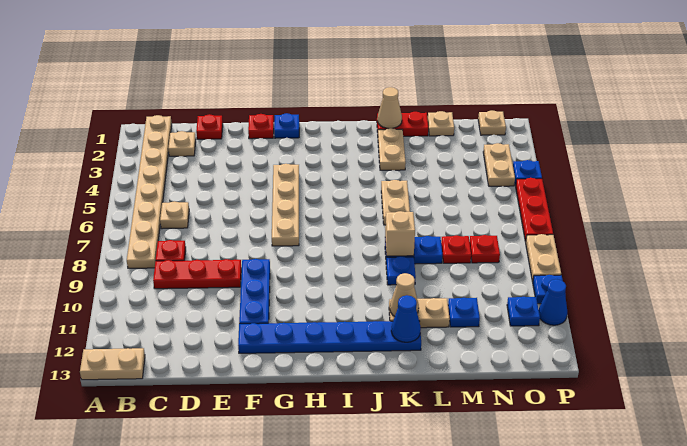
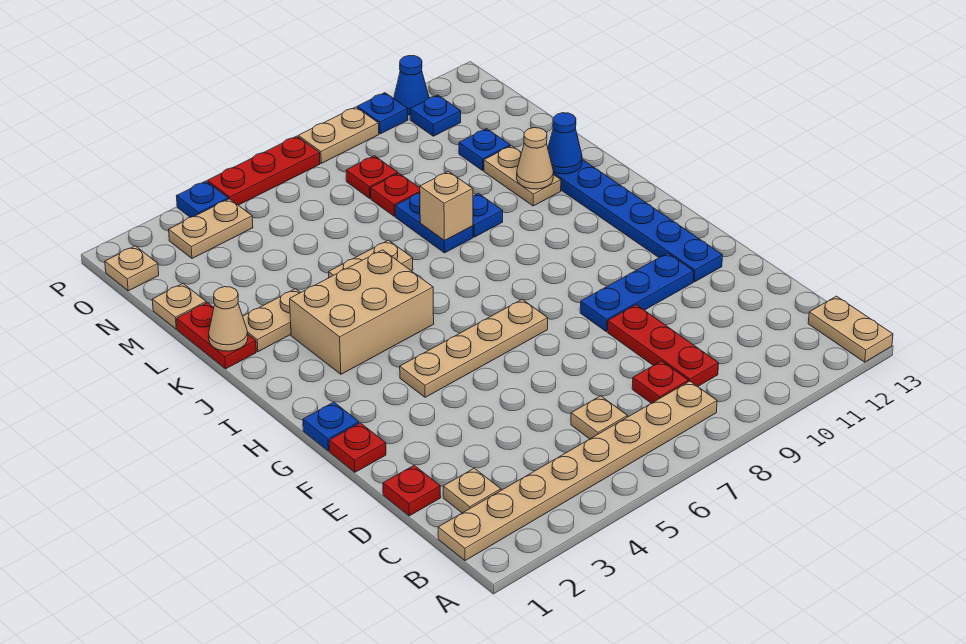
none -> tan 2x3 brick [290,250,434,374]

